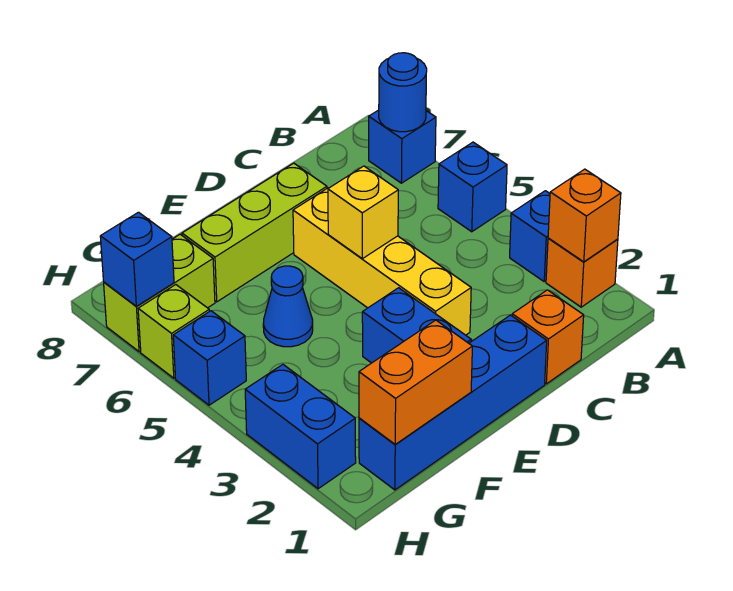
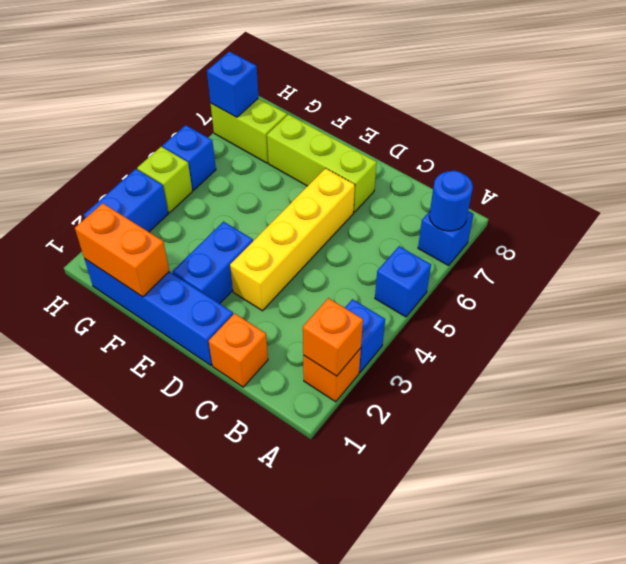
yellow 1x1 brick [328,166,398,259] -> none
blue 1x1 cone [263,266,313,347] -> none
lime 1x1 brick [138,285,209,378] -> lime 1x1 brick moved to [137,147,192,213]

